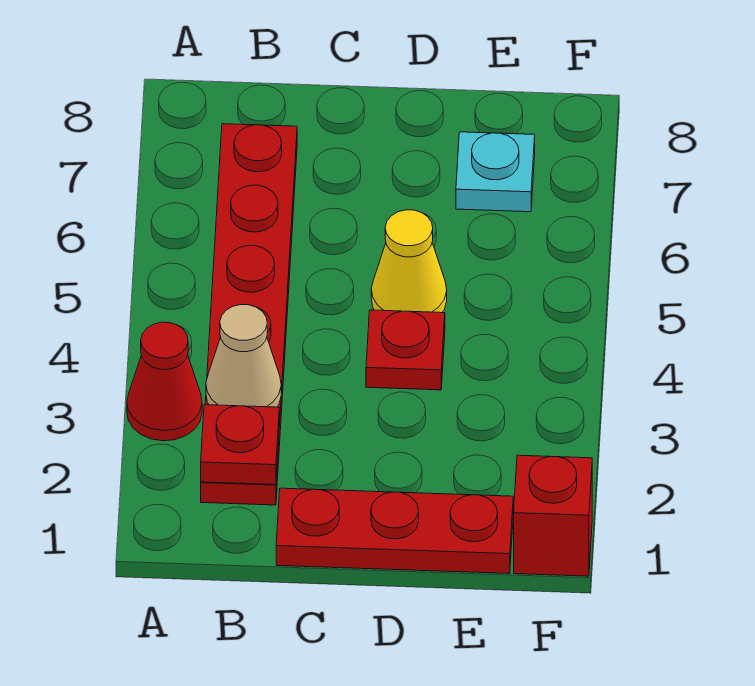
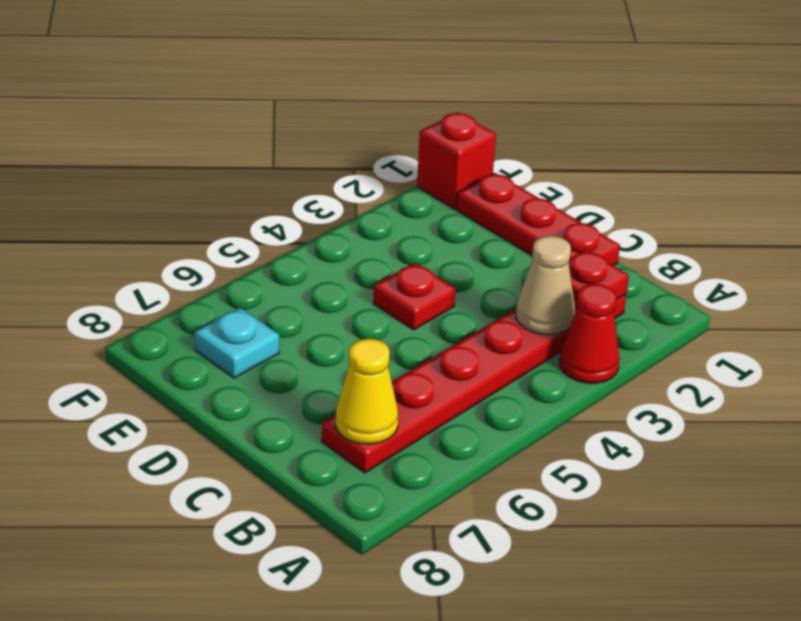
yellow 1x1 cone [371,210,447,313] -> yellow 1x1 cone moved to [335,339,398,444]

